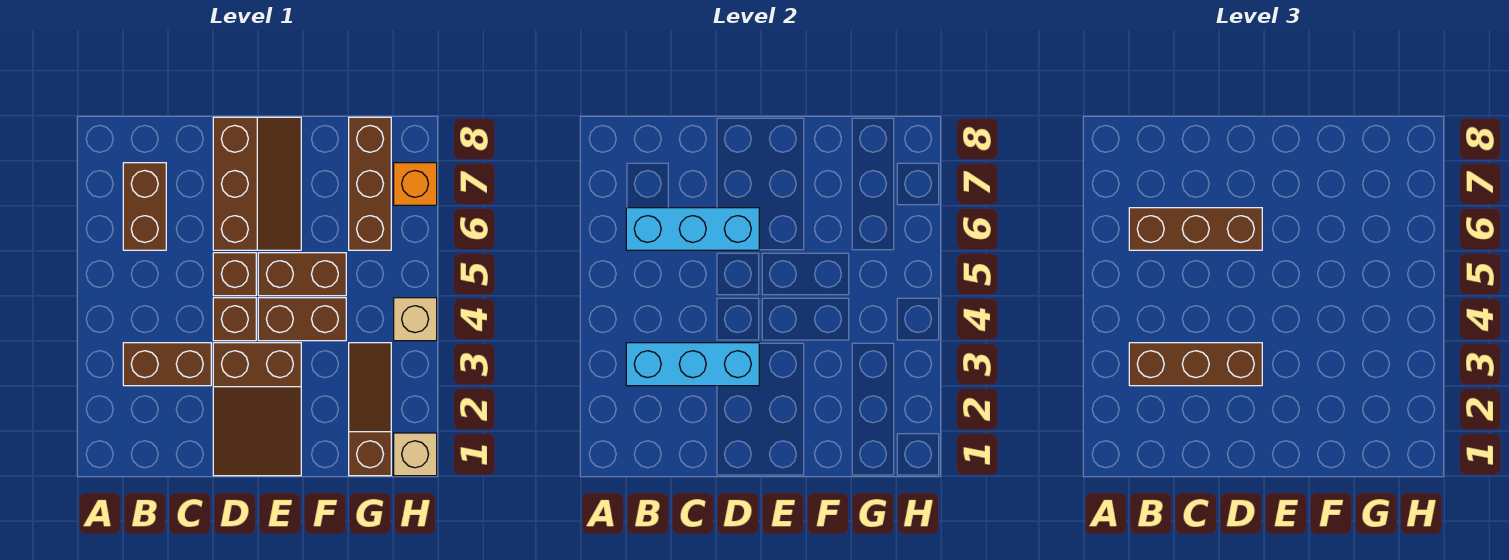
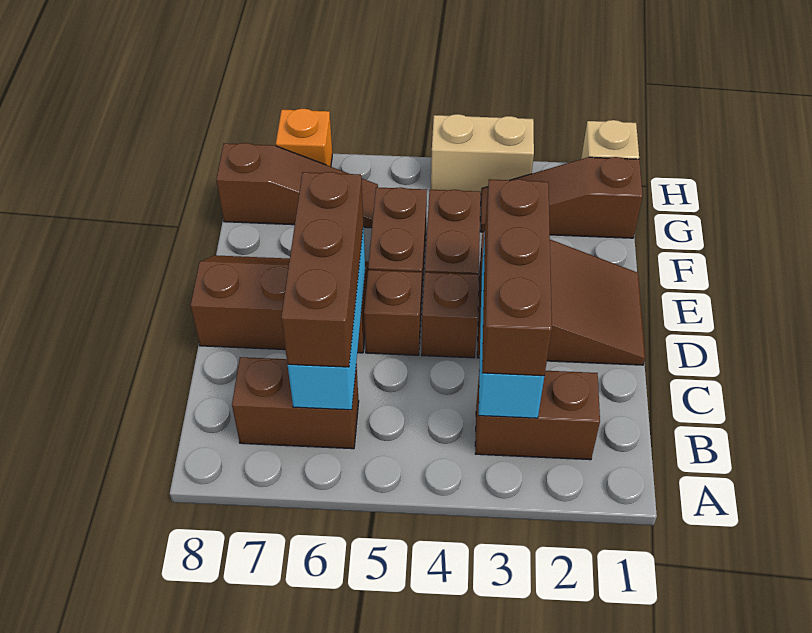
brown 1x2 brick [123,343,211,386] -> brown 1x2 brick turned to [475,370,600,460]
brown 1x3 brick [349,117,391,250] -> brown 1x3 slope [216,143,378,228]
tan 1x1 brick [394,298,437,341] -> tan 1x2 brick [431,114,534,192]

